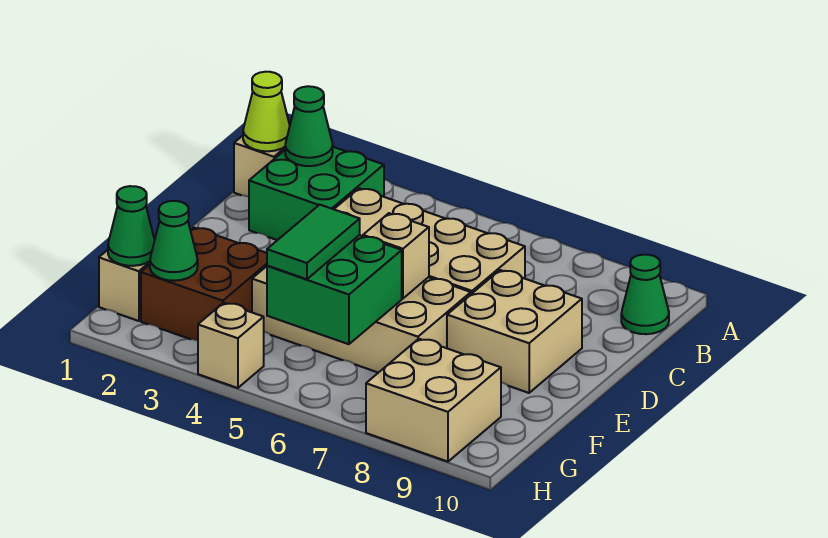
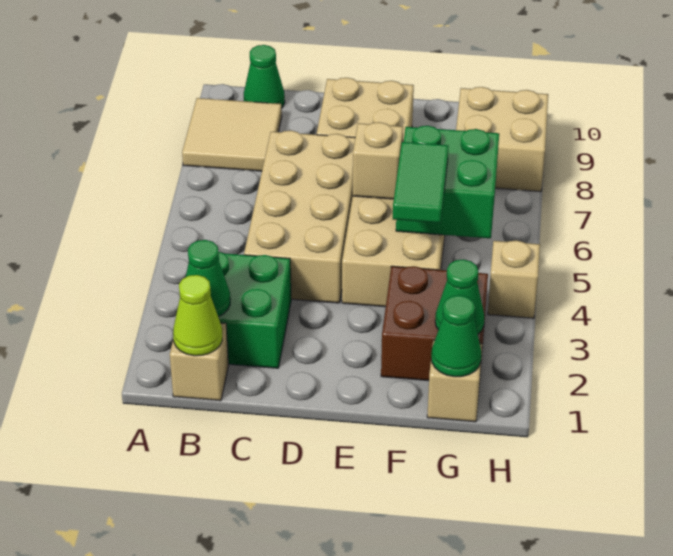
none -> tan 2x2 tile [182,98,282,171]
green 1x2 tile [267,205,360,279] -> green 1x2 tile turned to [393,142,448,223]

